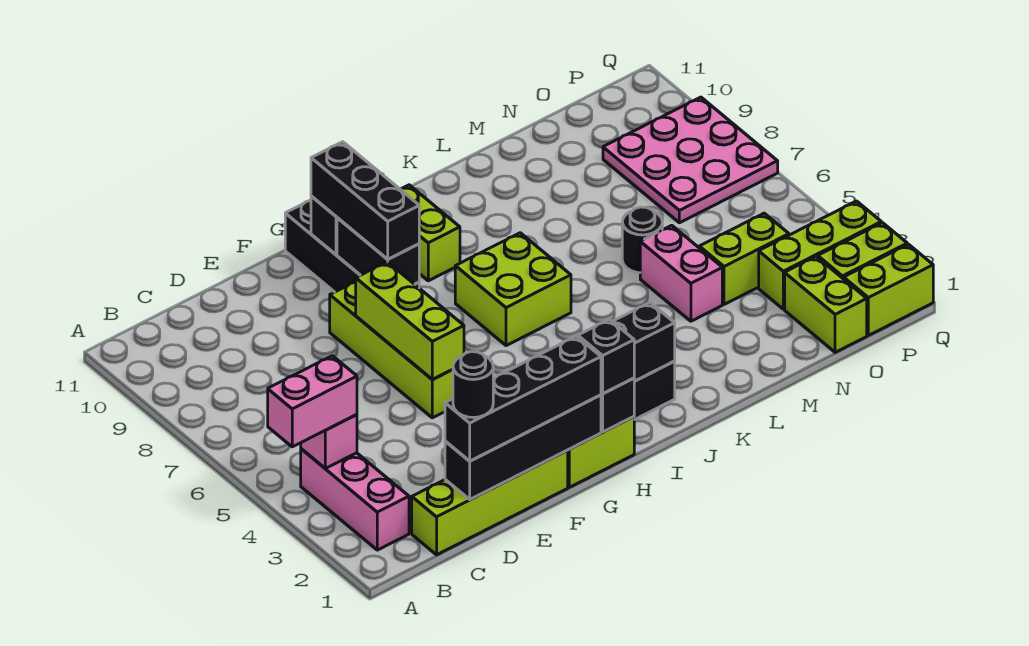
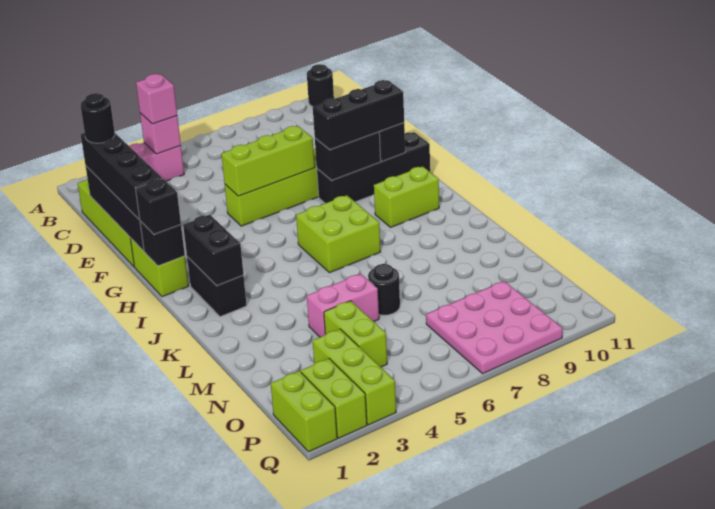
pink 1x2 brick [268,356,357,447] -> pink 1x1 brick [136,74,177,124]
none -> black 1x1 round brick [307,64,334,106]
lime 1x2 brick [785,257,867,352] -> none

